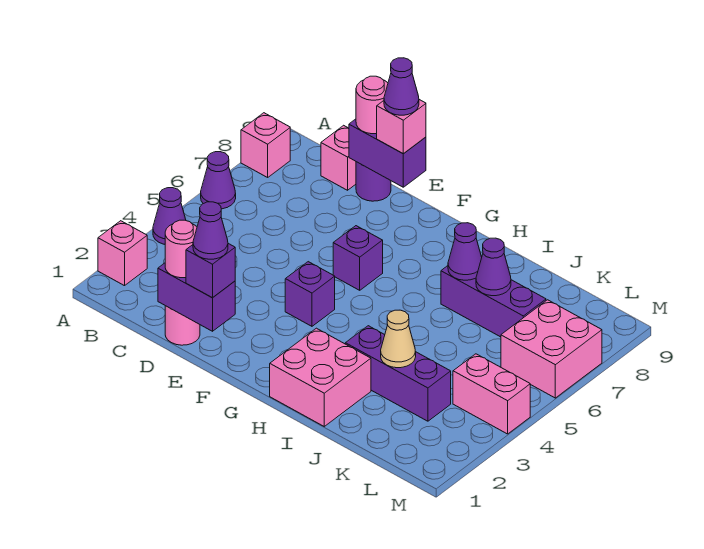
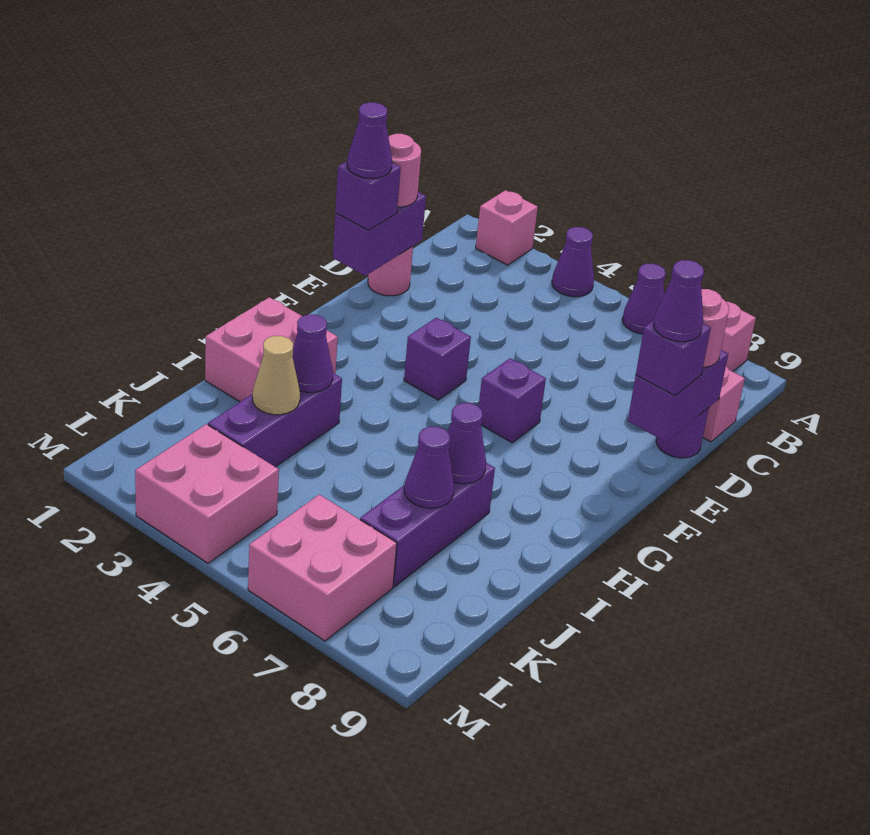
pink 1x1 brick [377,100,426,154] -> purple 1x1 brick [636,320,711,396]
none -> purple 1x1 cone [292,315,333,392]
pink 1x2 brick [453,354,530,434] -> pink 2x2 brick [135,424,279,563]

